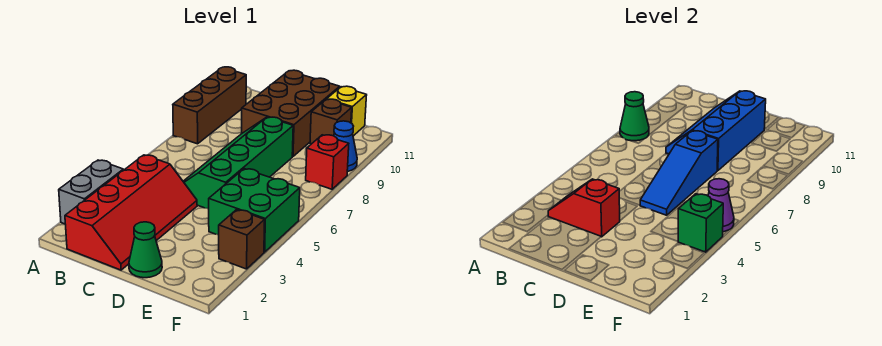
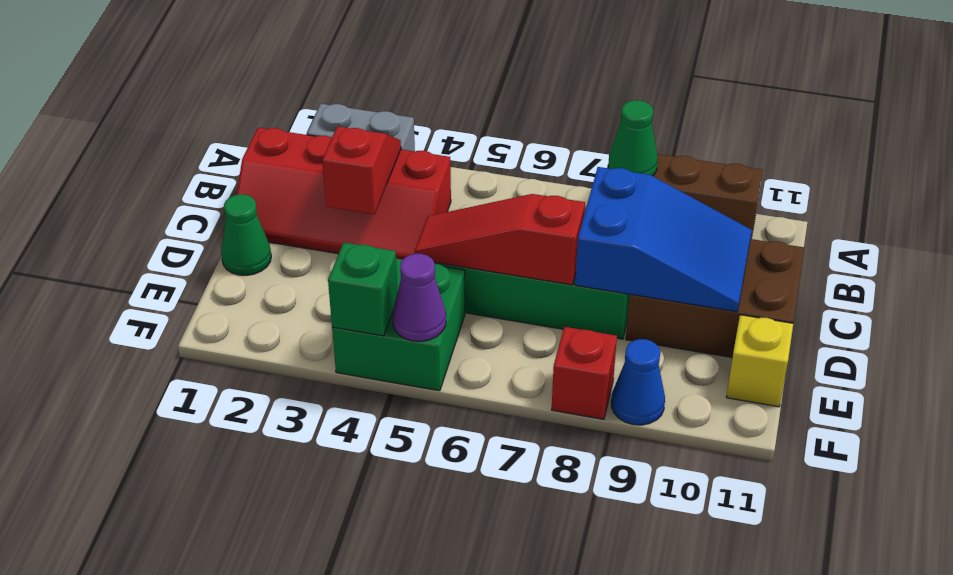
blue 2x3 slope [666,91,766,171] -> blue 2x3 slope turned to [575,167,752,312]
blue 1x3 slope [640,131,718,215] -> red 1x3 slope [415,194,585,285]
brown 1x1 brick [310,99,352,144] -> none
brown 1x1 brick [219,210,265,269] -> none

